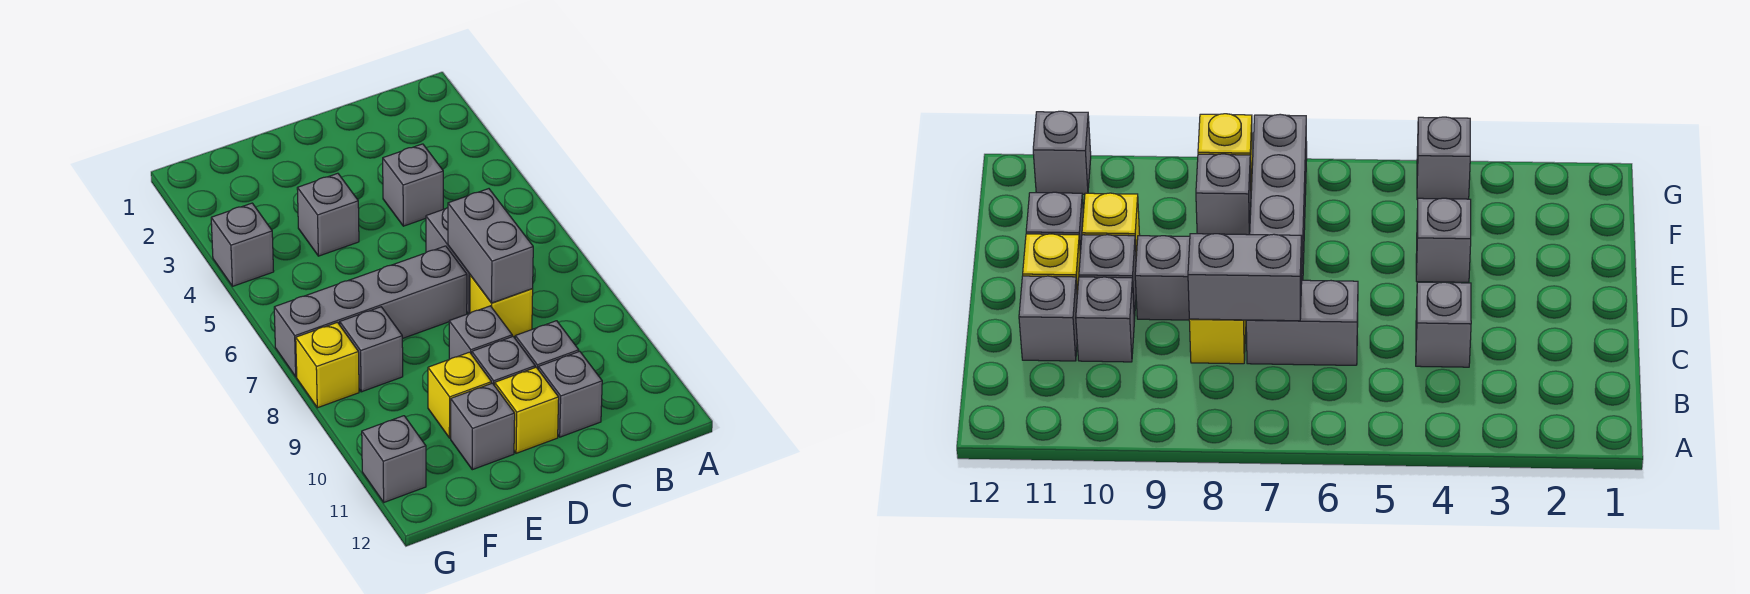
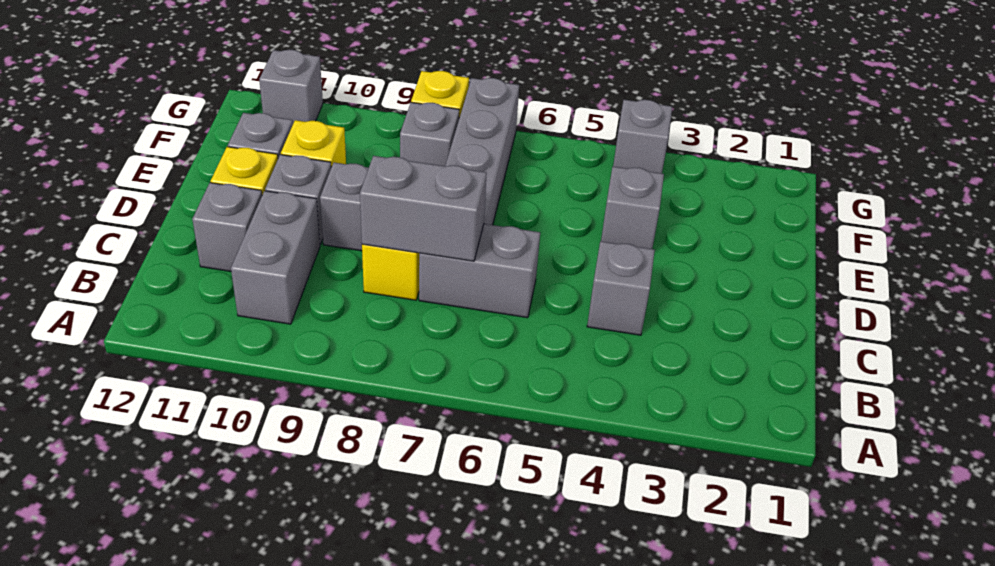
grey 1x1 brick [515,321,579,369] -> grey 1x2 brick [231,191,320,324]

